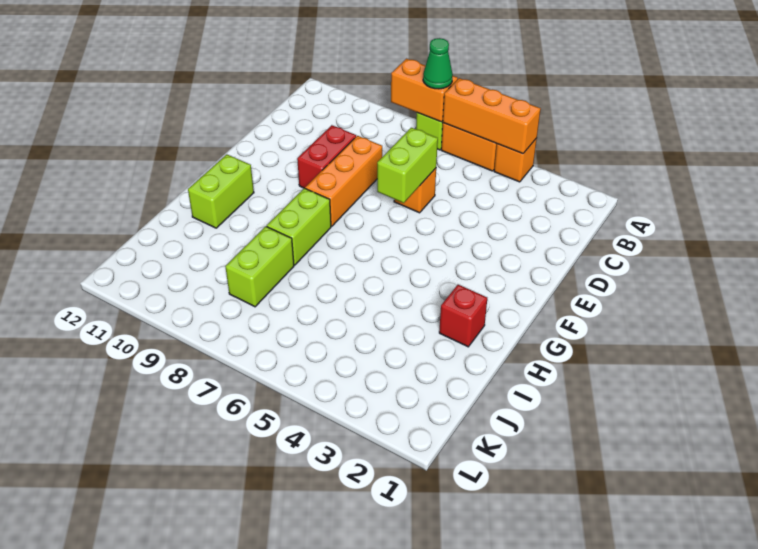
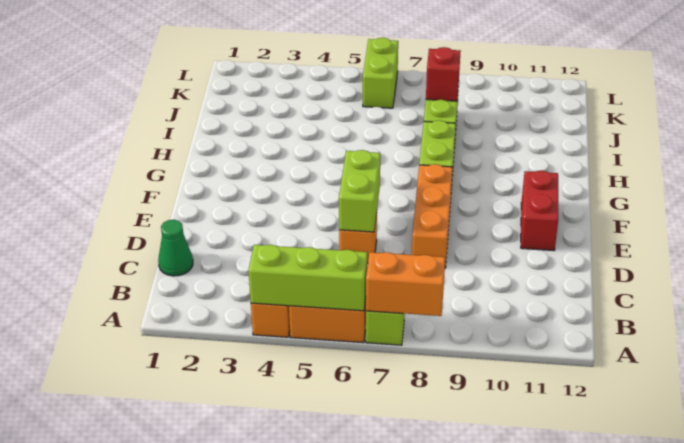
orange 1x3 brick [443,78,541,154] -> lime 1x3 brick [248,245,367,311]
green 1x1 cone [423,38,453,89] -> green 1x1 cone moved to [158,220,193,276]
red 1x2 brick [297,125,356,188] -> red 1x2 brick moved to [521,171,558,251]
lime 1x2 brick [188,155,254,228] -> lime 1x2 brick moved to [363,38,398,108]
red 1x1 brick [439,285,487,347] -> red 1x1 brick moved to [426,47,461,101]

